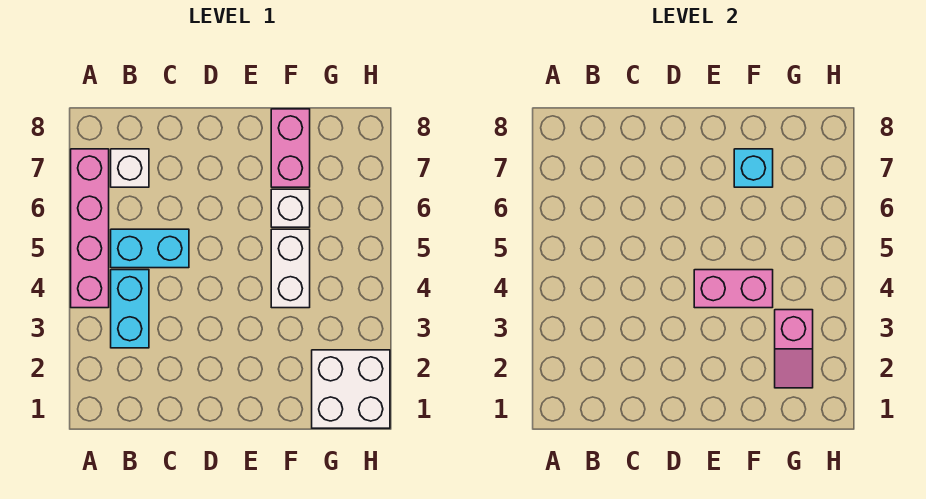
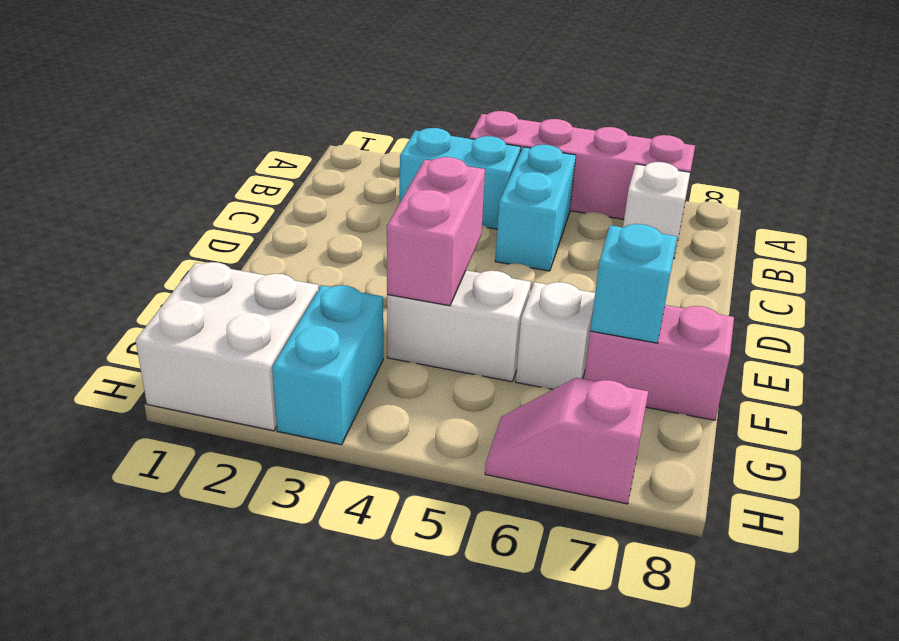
pink 1x2 slope [775,310,813,388] -> pink 1x2 slope moved to [485,378,648,504]
none -> cyan 1x2 brick [272,285,383,445]

